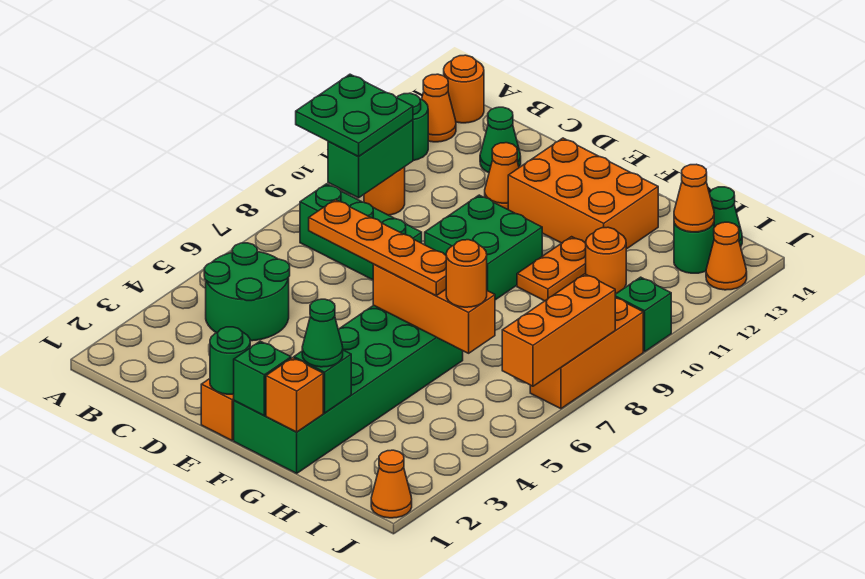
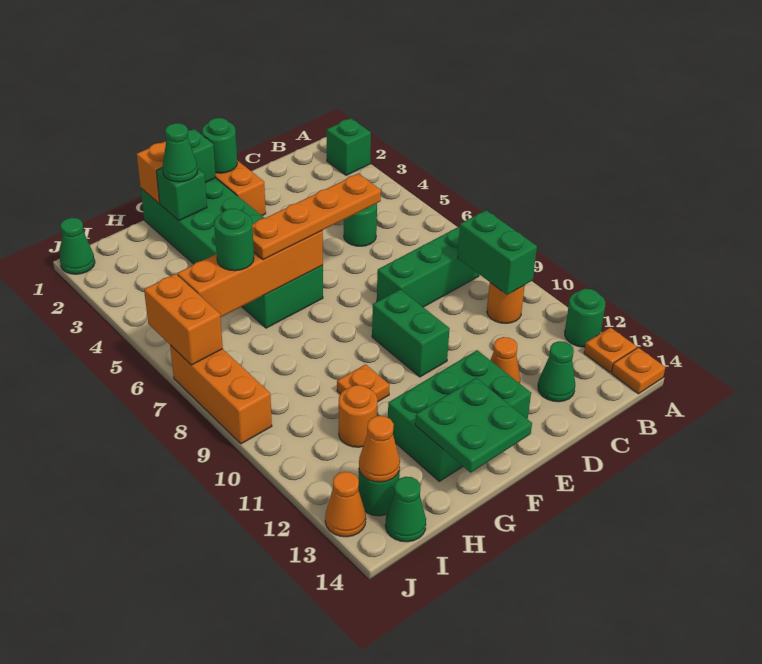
green 2x2 plate [296,74,413,156] -> green 2x2 plate moved to [415,378,532,473]
orange 1x1 cone [422,74,456,142] -> orange 1x1 plate [584,327,637,373]
orange 1x1 round brick [444,55,484,123] -> orange 1x1 plate [612,348,665,394]
green 2x2 round brick [204,243,290,341] -> green 1x1 round brick [344,203,377,246]
green 2x2 brick [425,195,542,300] -> green 1x2 brick [372,289,450,377]
orange 2x3 brick [508,138,658,249] -> green 2x3 brick [388,350,531,481]
orange 1x3 brick [373,264,495,353] -> orange 1x4 brick [177,231,323,317]
orange 1x2 plate [517,237,586,301] -> orange 1x1 plate [337,364,390,402]
orange 1x1 round brick [446,240,487,307] -> green 1x1 round brick [214,209,254,271]
orange 1x1 cone [371,450,412,518] -> green 1x1 cone [60,218,95,274]
orange 1x3 brick [502,274,615,386] -> orange 1x2 brick [144,274,223,365]
green 1x1 brick [615,277,671,352] -> green 1x1 brick moved to [327,118,371,175]

